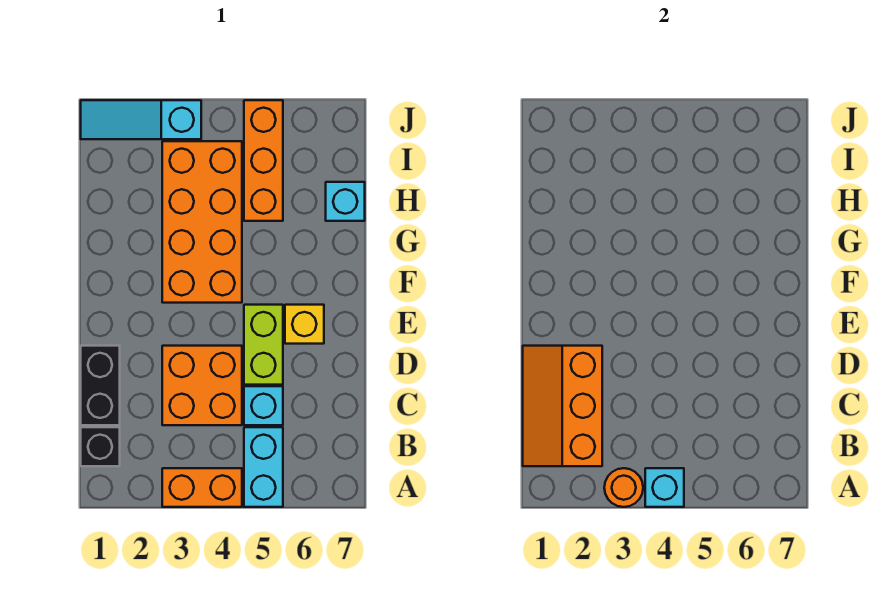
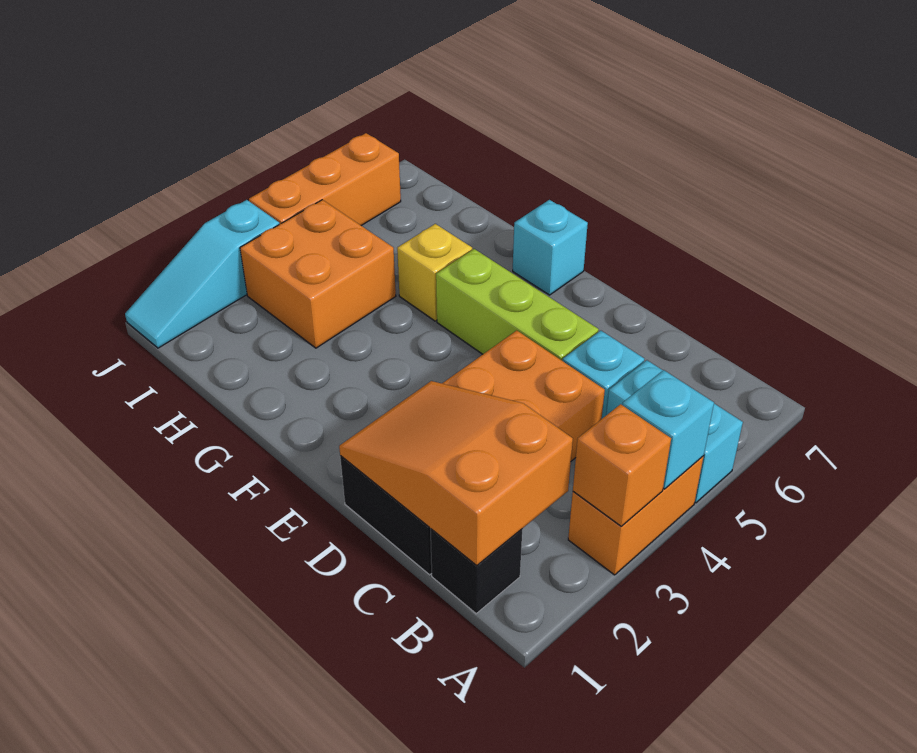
orange 1x1 round brick [604,468,643,507] -> orange 1x1 brick [573,404,671,526]
orange 2x3 slope [523,346,602,466] -> orange 2x3 slope turned to [339,381,573,566]
lime 1x2 brick [244,305,283,385] -> lime 1x3 brick [436,249,599,361]
yellow 1x1 brick [285,305,324,344] -> yellow 1x1 brick moved to [397,224,472,321]
orange 2x4 brick [162,141,242,303] -> orange 2x2 brick [240,200,396,348]
orange 1x3 brick [244,100,283,221] -> orange 1x3 brick turned to [249,133,401,225]
cyan 1x1 brick [326,182,365,221] -> cyan 1x1 brick moved to [513,200,588,295]

